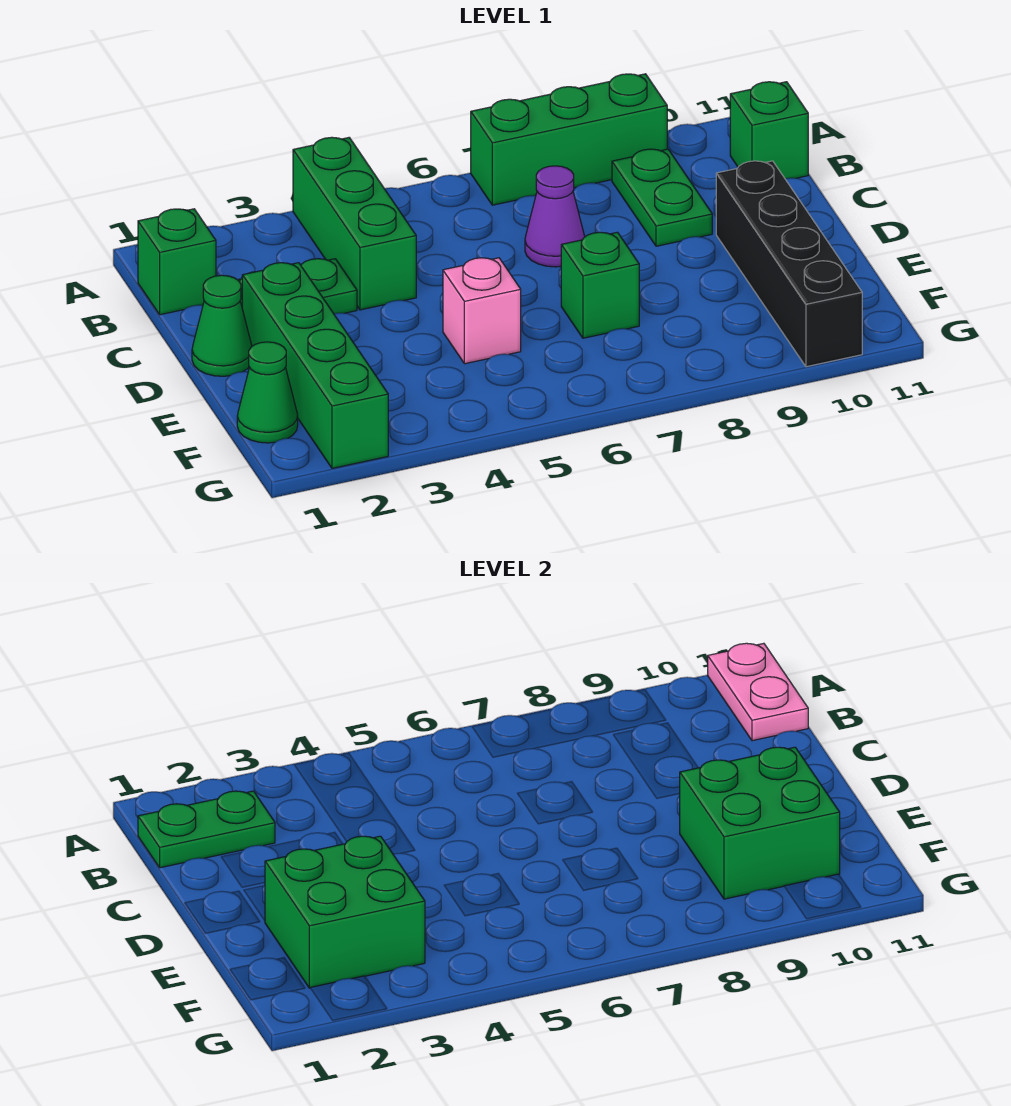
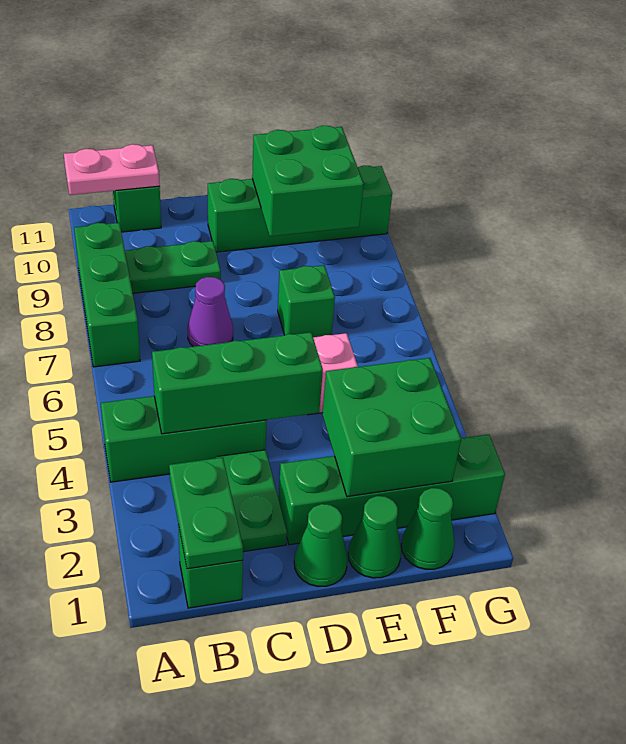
none -> green 1x3 brick [152,332,323,434]
black 1x4 brick [716,161,862,367] -> green 1x4 brick [208,165,392,252]
none -> green 1x1 cone [348,496,402,578]

